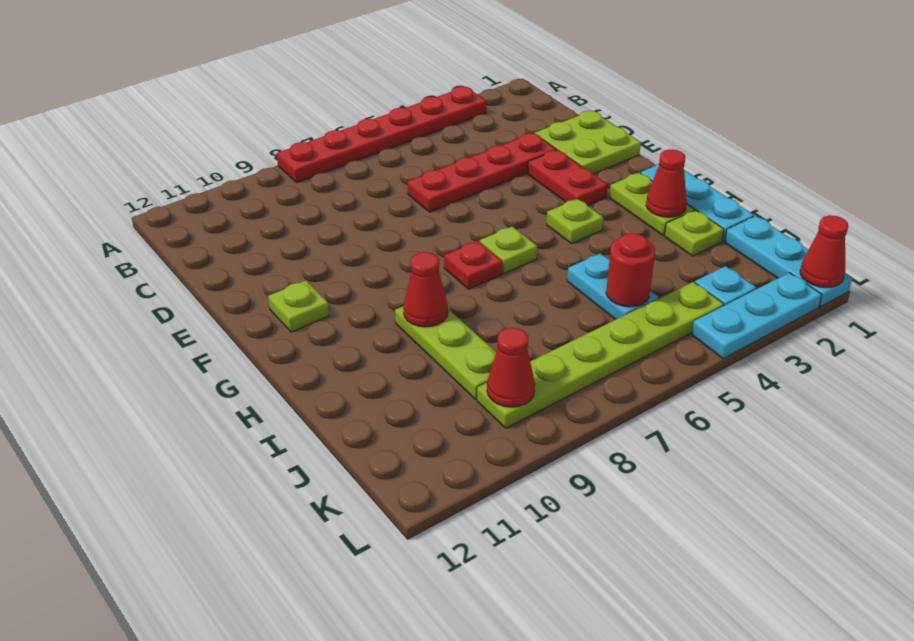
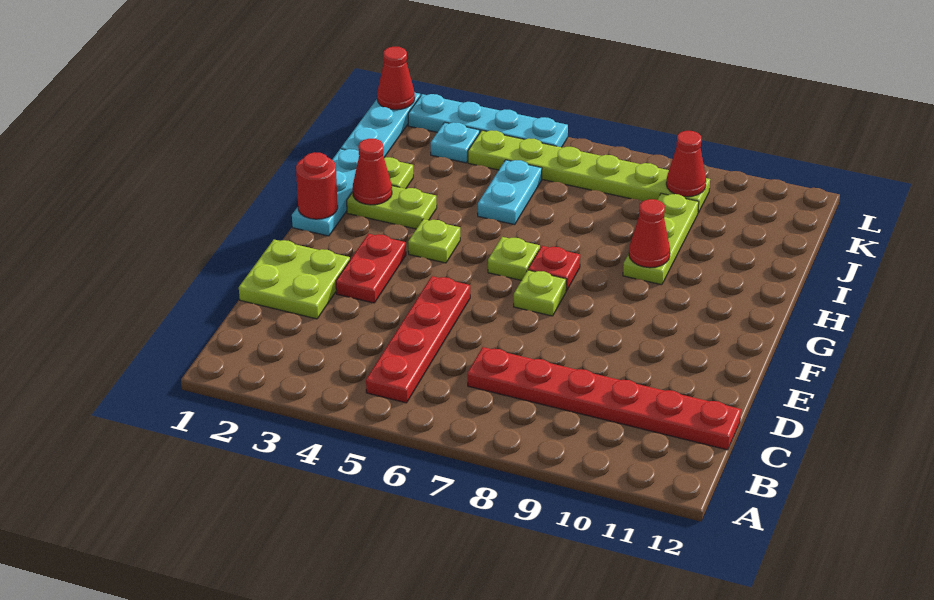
red 1x6 plate [277,86,487,182] -> red 1x6 plate moved to [468,347,741,450]
red 1x4 plate [408,133,556,212] -> red 1x4 plate turned to [366,276,470,403]
lime 1x1 plate [268,280,329,332] -> lime 1x1 plate moved to [514,270,566,316]
lime 1x2 plate [609,173,694,235] -> lime 1x2 plate turned to [347,186,437,229]
red 1x1 round brick [606,233,655,307] -> red 1x1 round brick moved to [296,152,338,219]
cyan 1x3 plate [692,273,822,359] -> cyan 1x4 plate [408,94,568,147]

